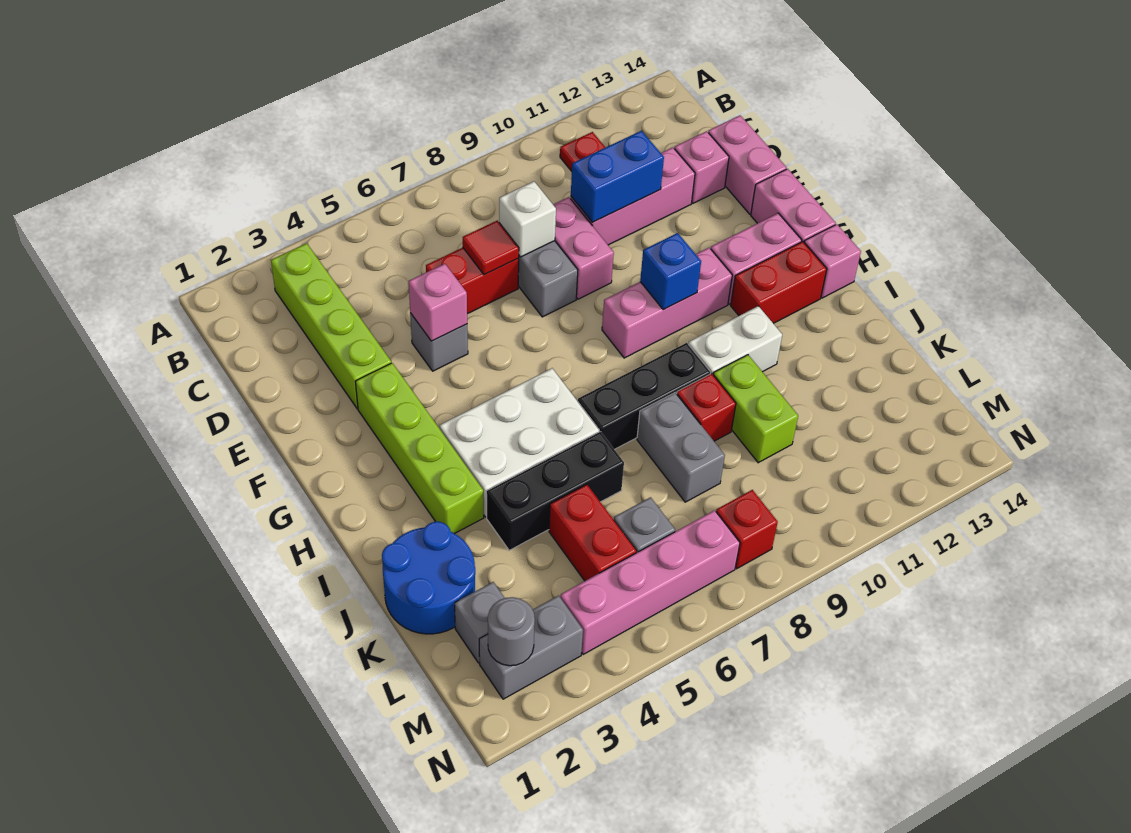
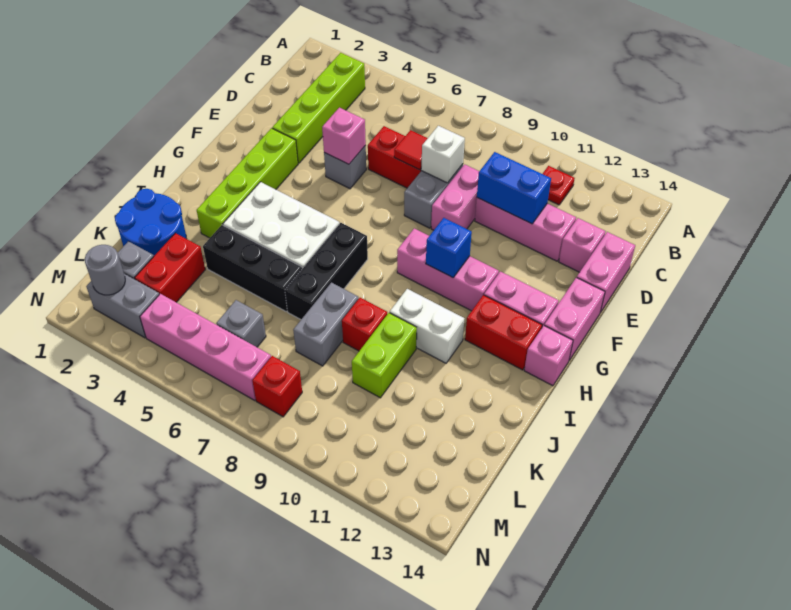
black 1x3 brick [578,343,711,450] -> black 1x3 brick turned to [285,223,368,319]
red 1x2 brick [549,485,636,581] -> red 1x2 brick moved to [135,233,205,302]

